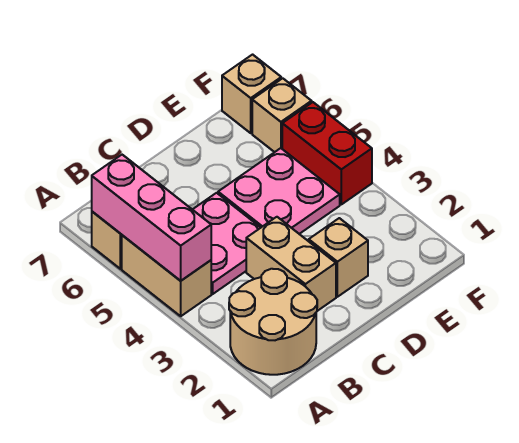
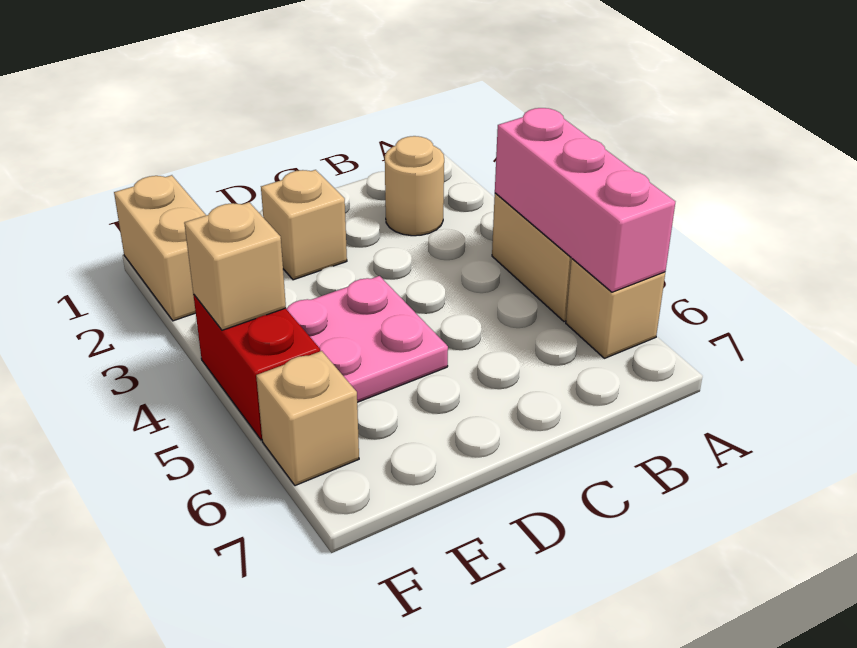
tan 2x2 round brick [229,269,317,375] -> tan 1x1 round brick [385,136,444,236]
pink 2x2 plate [192,193,261,294] -> none
tan 1x2 brick [246,217,336,311] -> tan 1x2 brick moved to [114,175,206,321]
tan 1x1 brick [222,55,281,133] -> tan 1x1 brick moved to [184,202,286,330]

